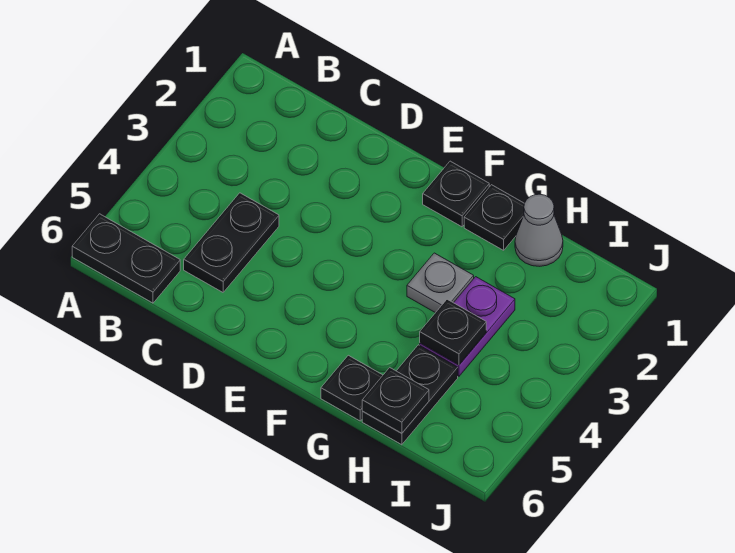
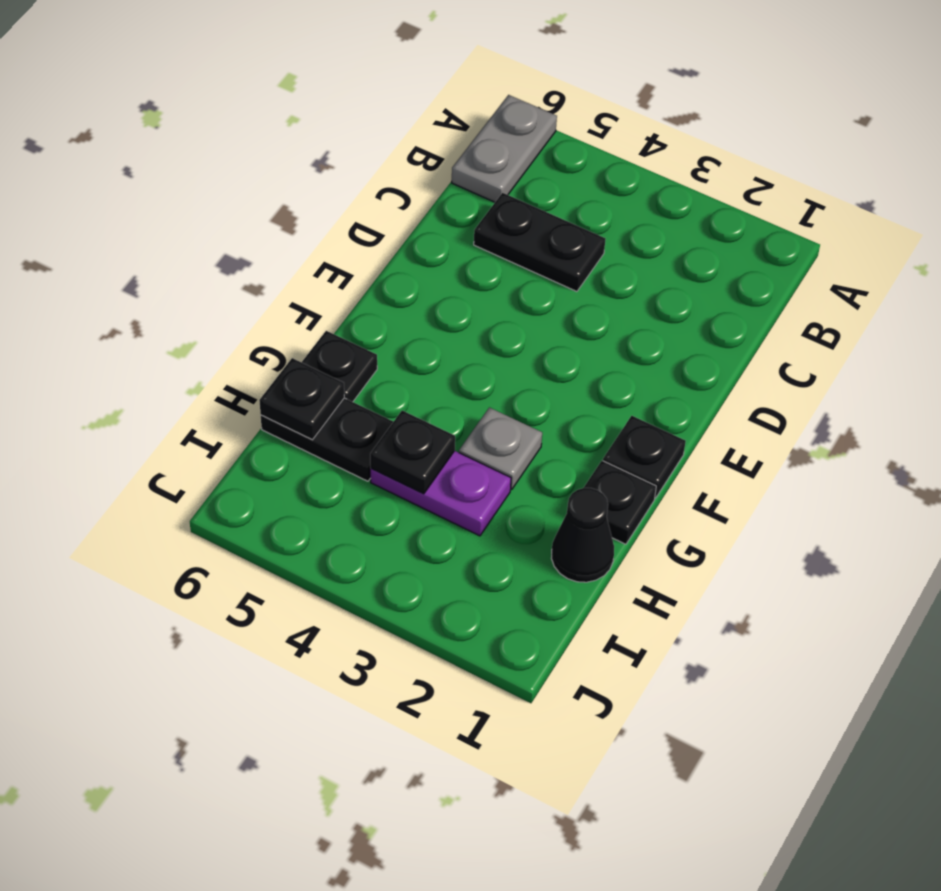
black 1x2 plate [72,214,180,303] -> grey 1x2 plate [452,95,557,202]
grey 1x1 cone [515,194,563,266] -> black 1x1 cone [551,488,614,582]

